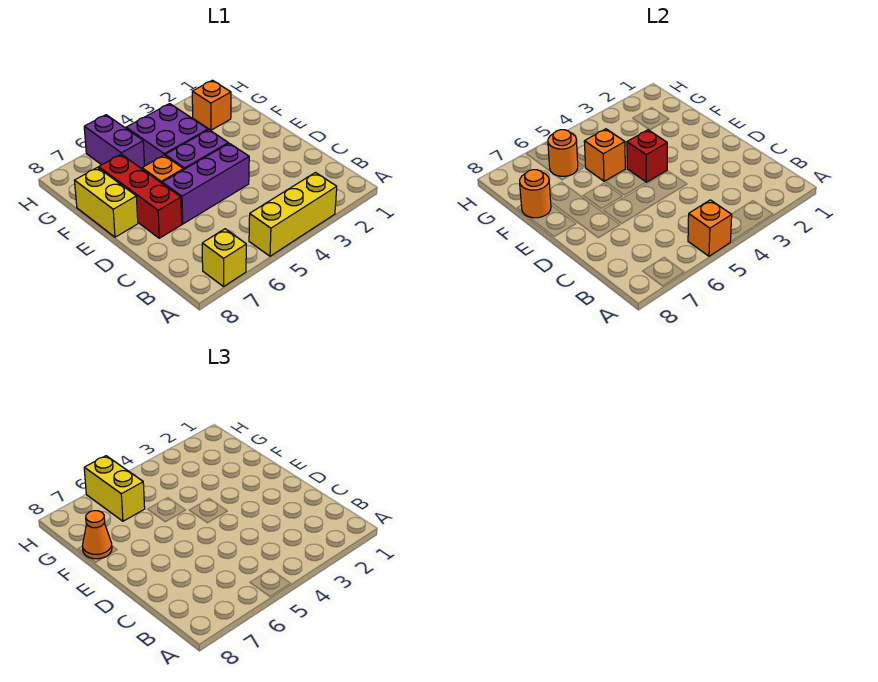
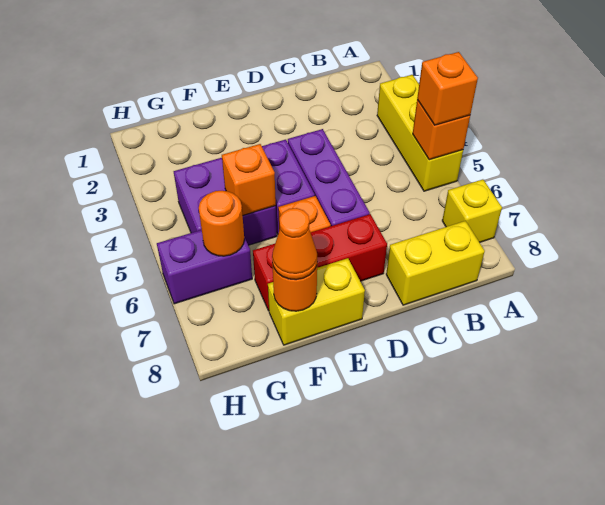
red 1x1 brick [627,130,667,182] -> none
orange 1x1 brick [192,80,231,130] -> orange 1x1 brick moved to [417,52,478,125]
yellow 1x2 brick [84,456,145,521] -> yellow 1x2 brick moved to [386,221,485,305]

